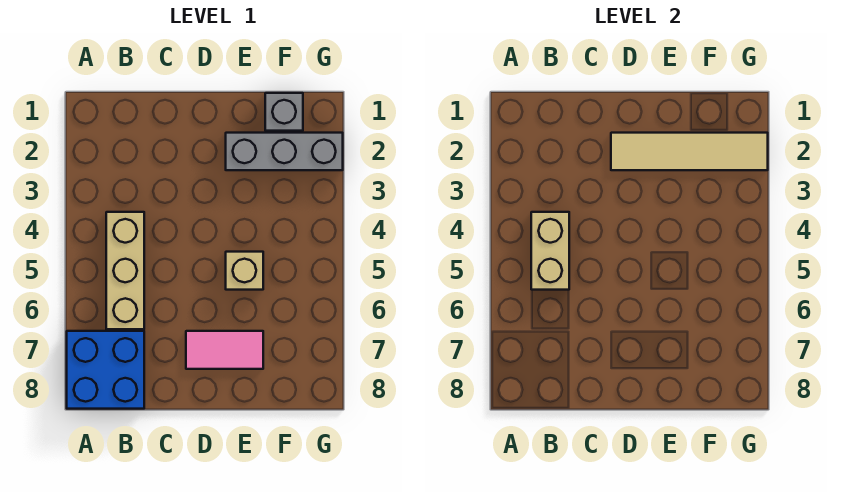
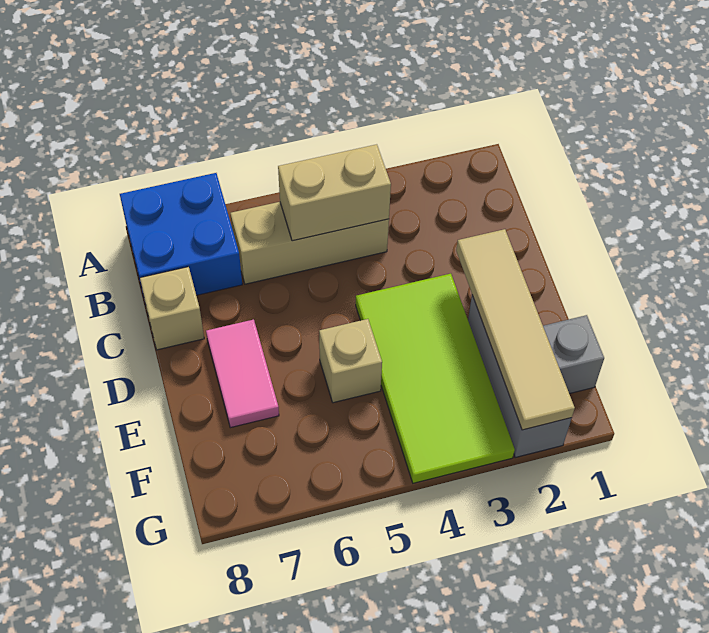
none -> tan 1x1 brick [140,267,204,350]
none -> lime 2x4 tile [356,274,515,483]

